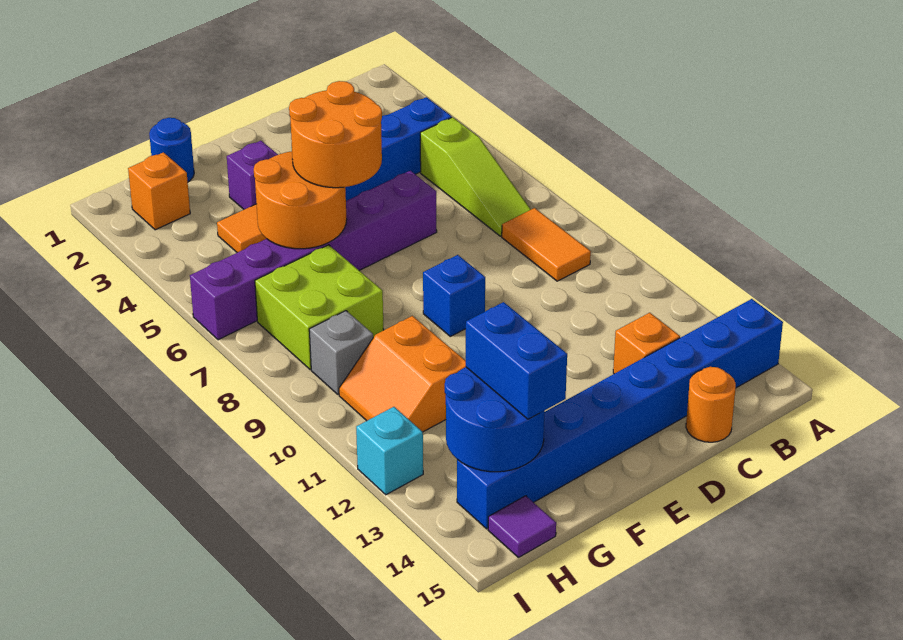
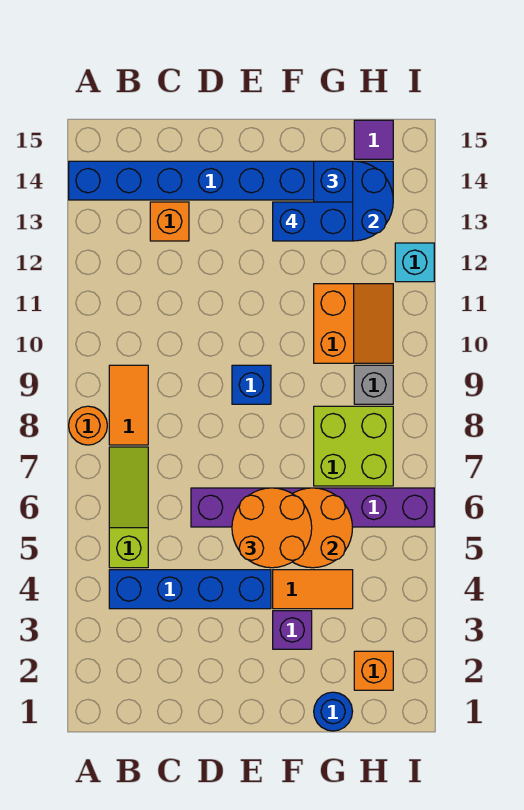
orange 1x1 round brick [686,367,736,442] -> orange 1x1 round brick moved to [69,406,107,445]
none -> blue 1x2 brick [273,202,353,241]

